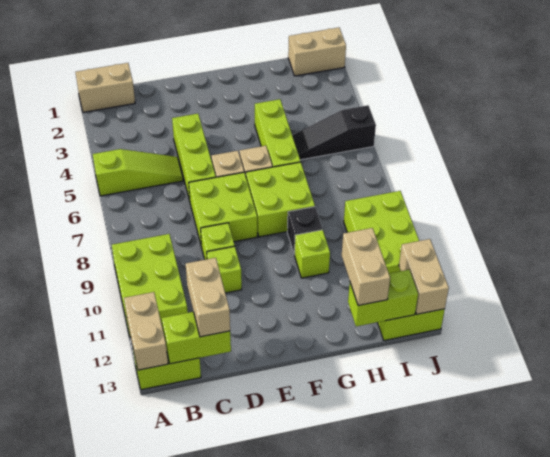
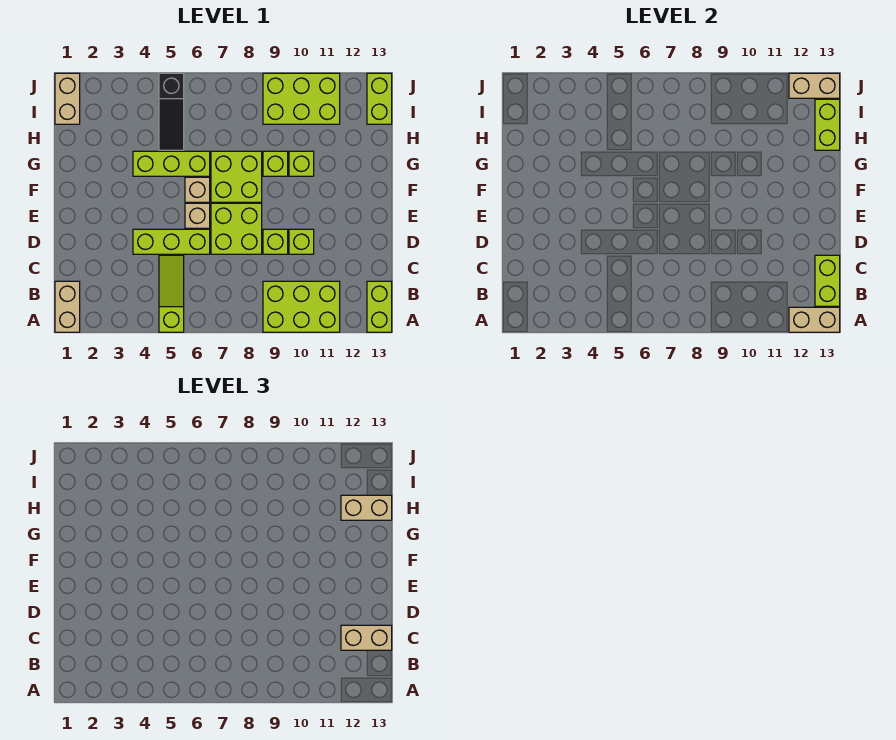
black 1x1 brick [287,207,322,255] -> lime 1x1 brick [263,151,288,176]

